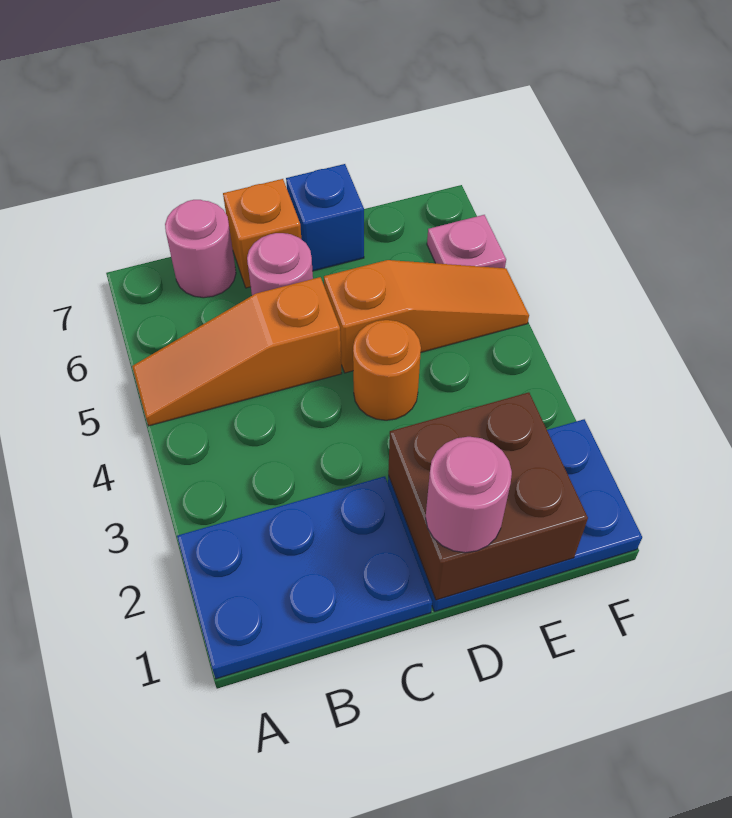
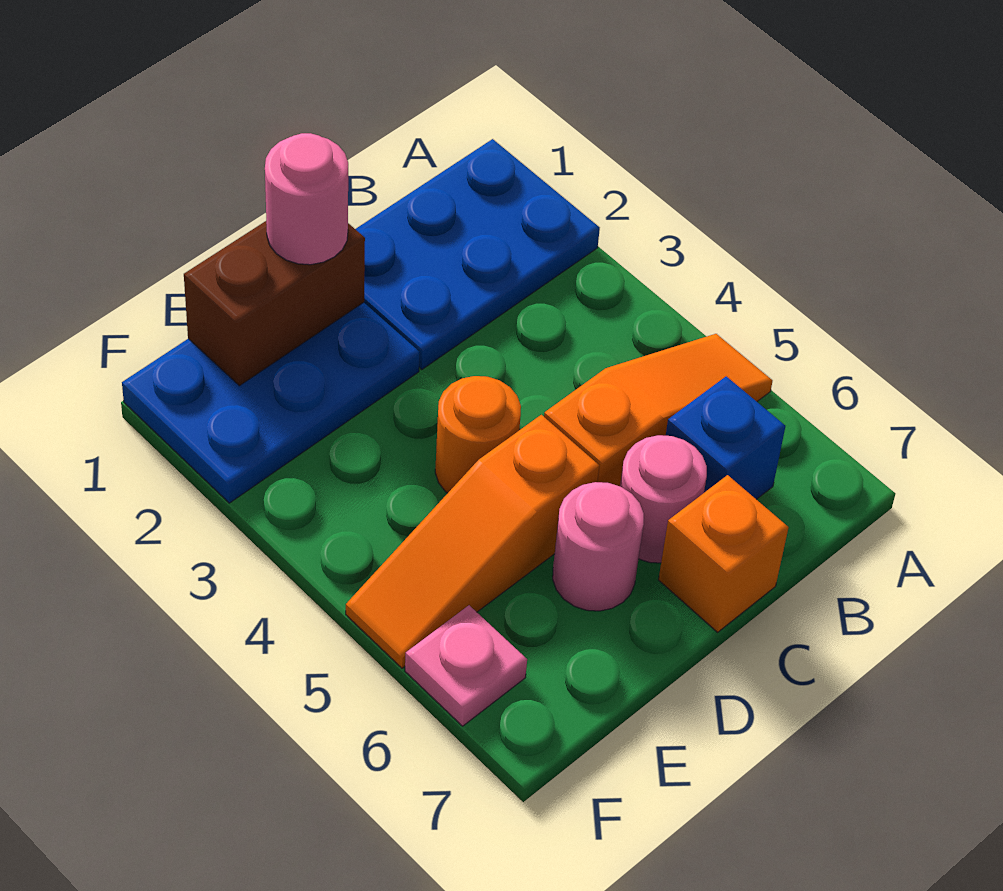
pink 1x1 round brick [165,200,236,298] -> pink 1x1 round brick moved to [553,482,644,611]
brown 2x2 brick [388,392,588,600] -> brown 1x2 brick [184,221,365,386]
blue 1x1 brick [286,164,364,271] -> blue 1x1 brick moved to [666,376,785,499]

